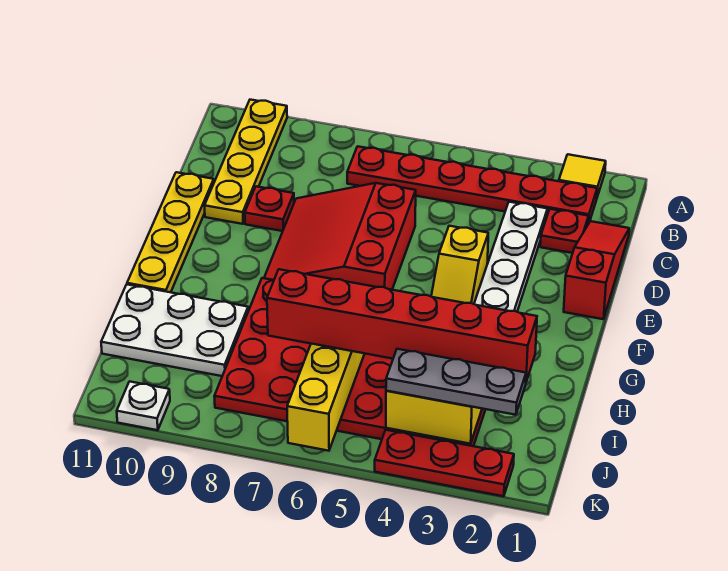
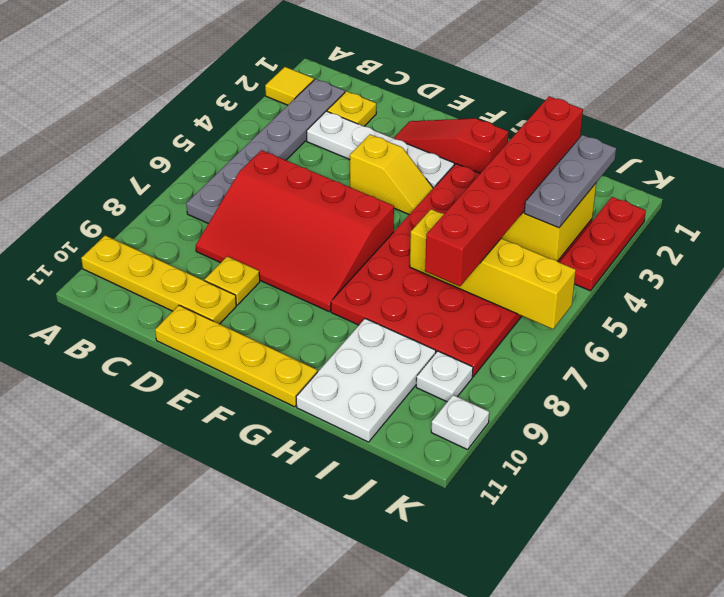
red 1x6 plate [347,146,597,224] -> grey 1x6 plate [186,79,345,224]
red 1x3 slope [564,221,629,319] -> red 1x3 slope moved to [394,118,509,173]
red 1x1 plate [540,209,589,253] -> yellow 1x1 plate [327,91,376,126]
red 3x3 slope [264,183,416,290] -> red 3x4 slope [196,150,394,311]
red 1x1 plate [245,186,294,231] -> yellow 1x1 plate [205,256,260,305]
none -> white 1x1 plate [416,351,473,402]

